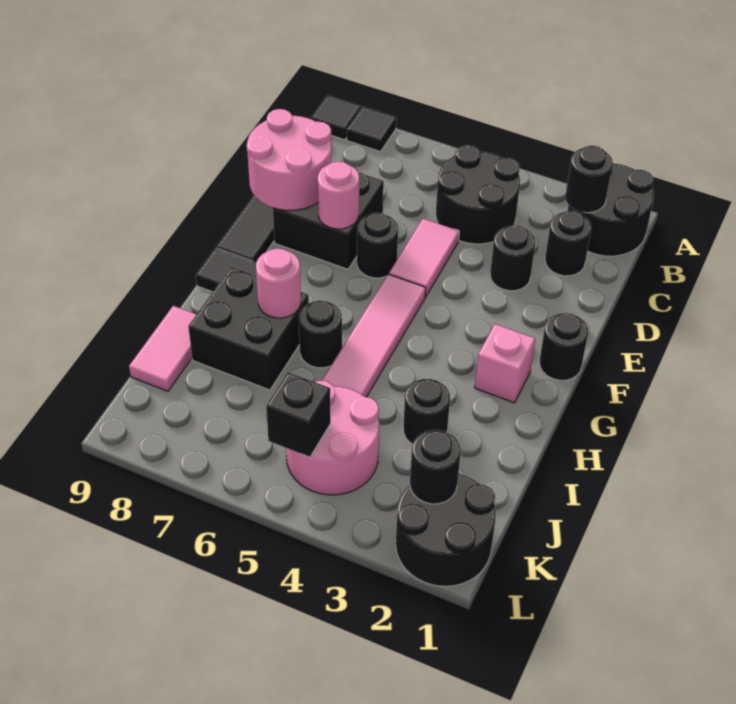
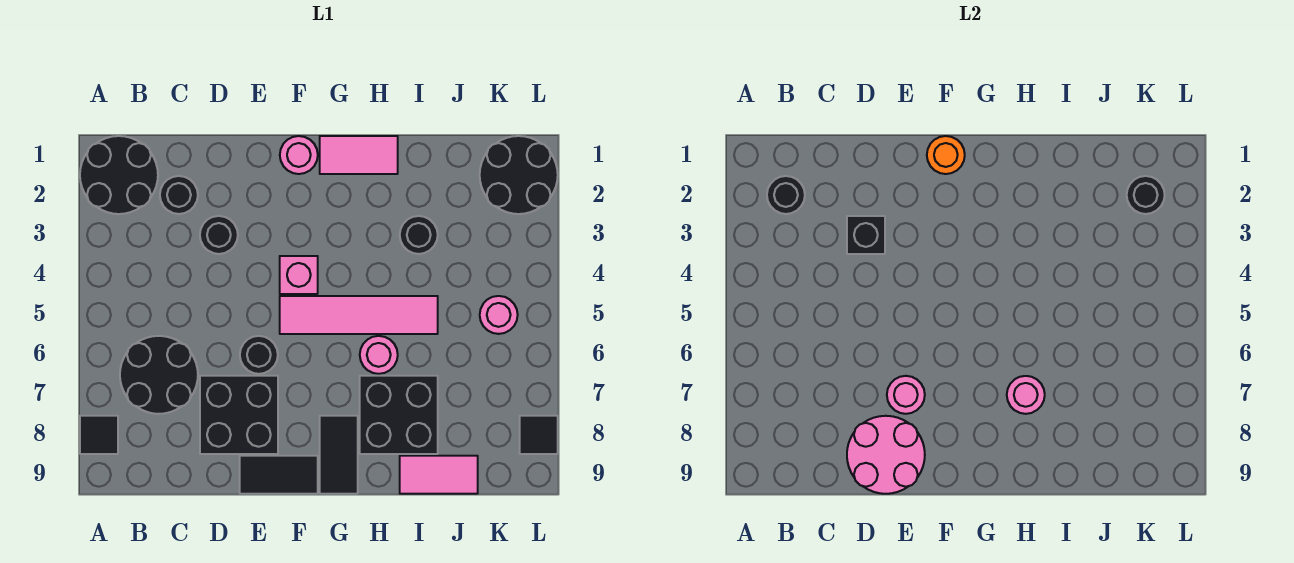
black 1x1 tile [311,95,361,140] -> black 1x1 tile moved to [520,416,558,454]
black 2x2 round brick [436,145,520,244] -> black 2x2 round brick moved to [120,336,198,414]
pink 1x2 tile [389,219,459,297] -> pink 1x2 tile moved to [320,136,398,174]
black 1x1 round brick [539,313,588,380] -> pink 1x1 round brick [280,136,318,174]
none -> orange 1x1 round brick [927,136,965,174]
pink 1x1 brick [475,324,535,403] -> pink 1x1 brick moved to [280,256,318,294]
black 1x1 round brick [299,300,342,368] -> pink 1x1 round brick [360,336,398,374]
pink 2x2 round brick [286,380,379,495] -> pink 1x1 round brick [480,296,518,334]
black 1x1 brick [266,372,331,457] -> black 1x1 brick moved to [847,216,885,254]

